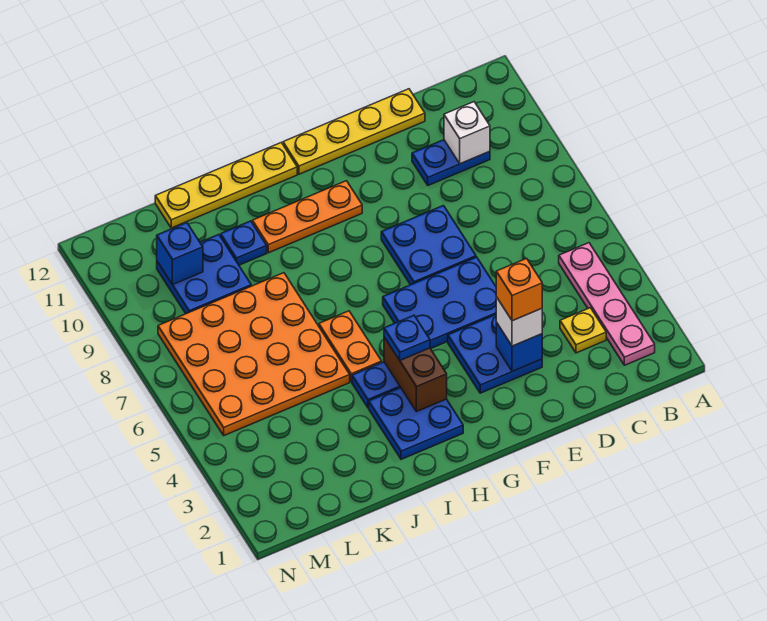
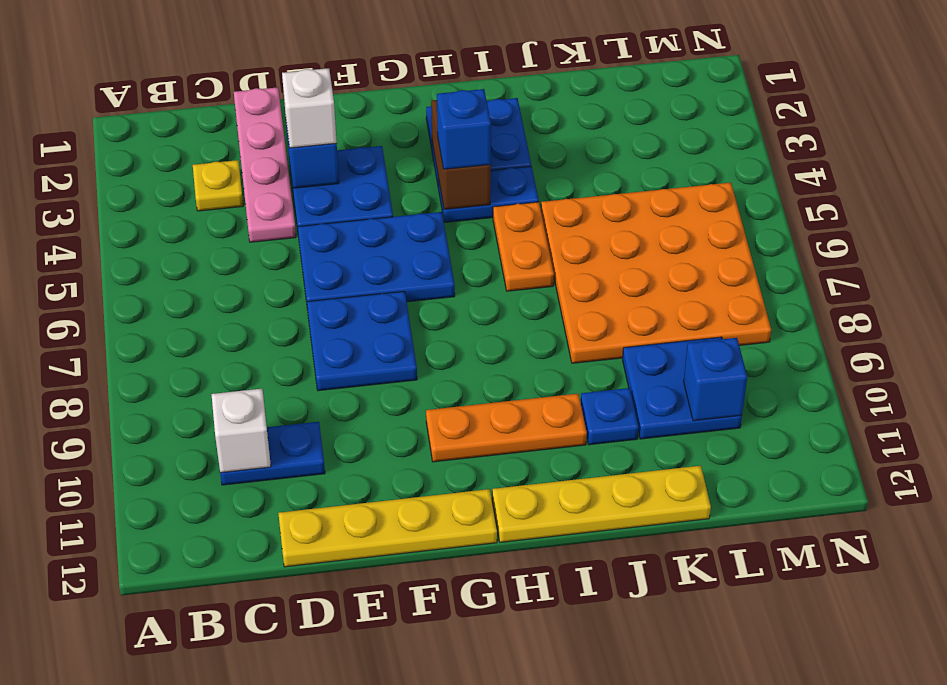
pink 1x4 plate [559,243,655,365] -> pink 1x4 plate moved to [234,87,296,242]
orange 1x1 brick [496,259,542,321] -> none
blue 1x1 plate [384,315,430,360] -> blue 1x1 brick [437,89,491,169]

